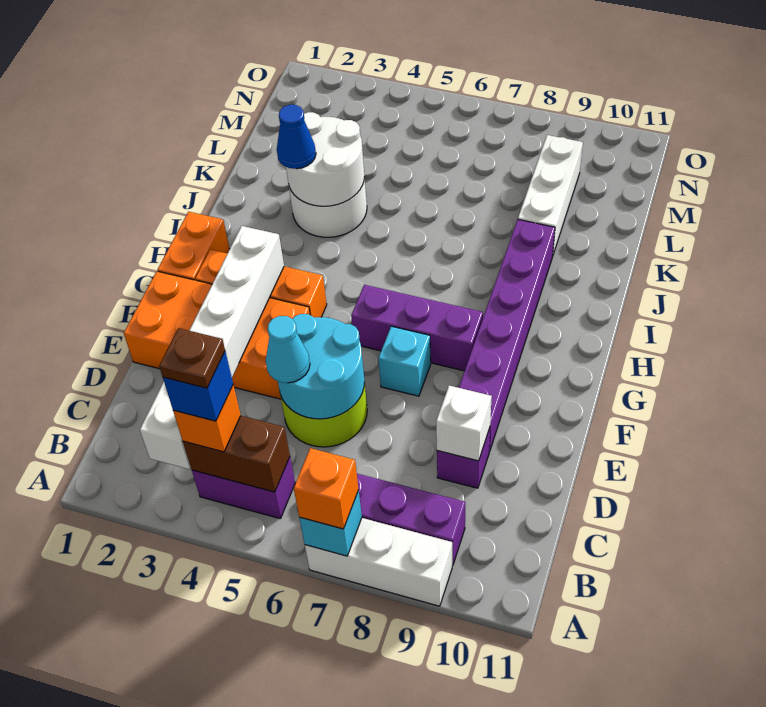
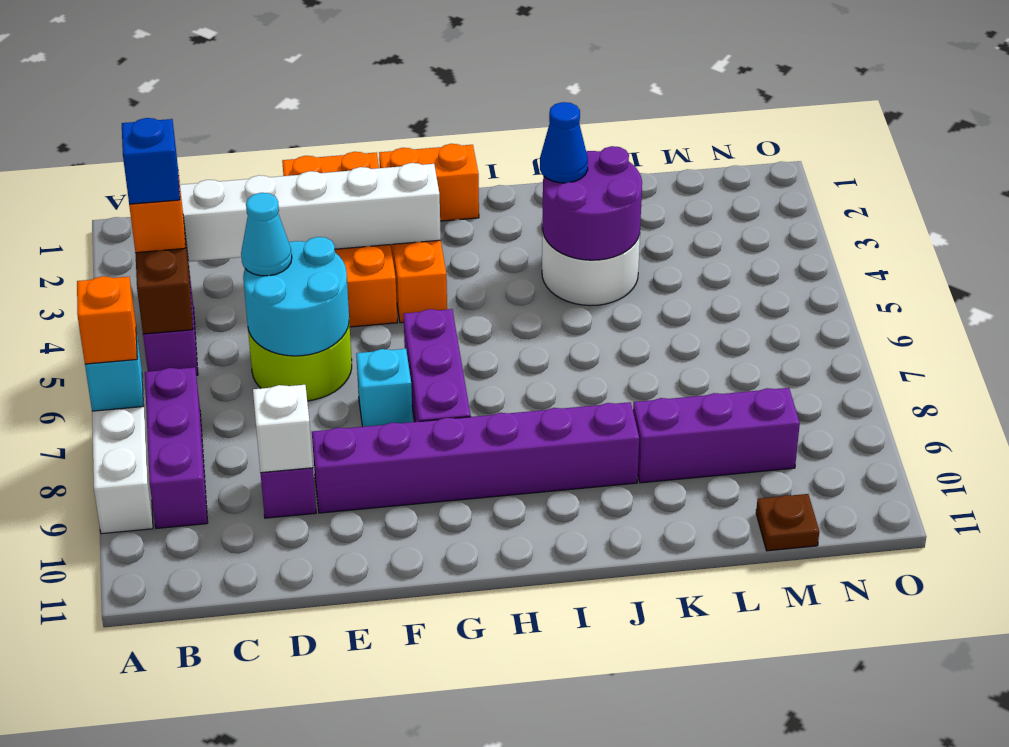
brown 1x1 plate [159,328,225,388] -> brown 1x1 plate moved to [756,494,819,551]
white 2x2 round brick [286,112,365,206] -> purple 2x2 round brick [542,146,642,260]
white 1x3 brick [518,135,583,254] -> purple 1x3 brick [633,388,800,483]

